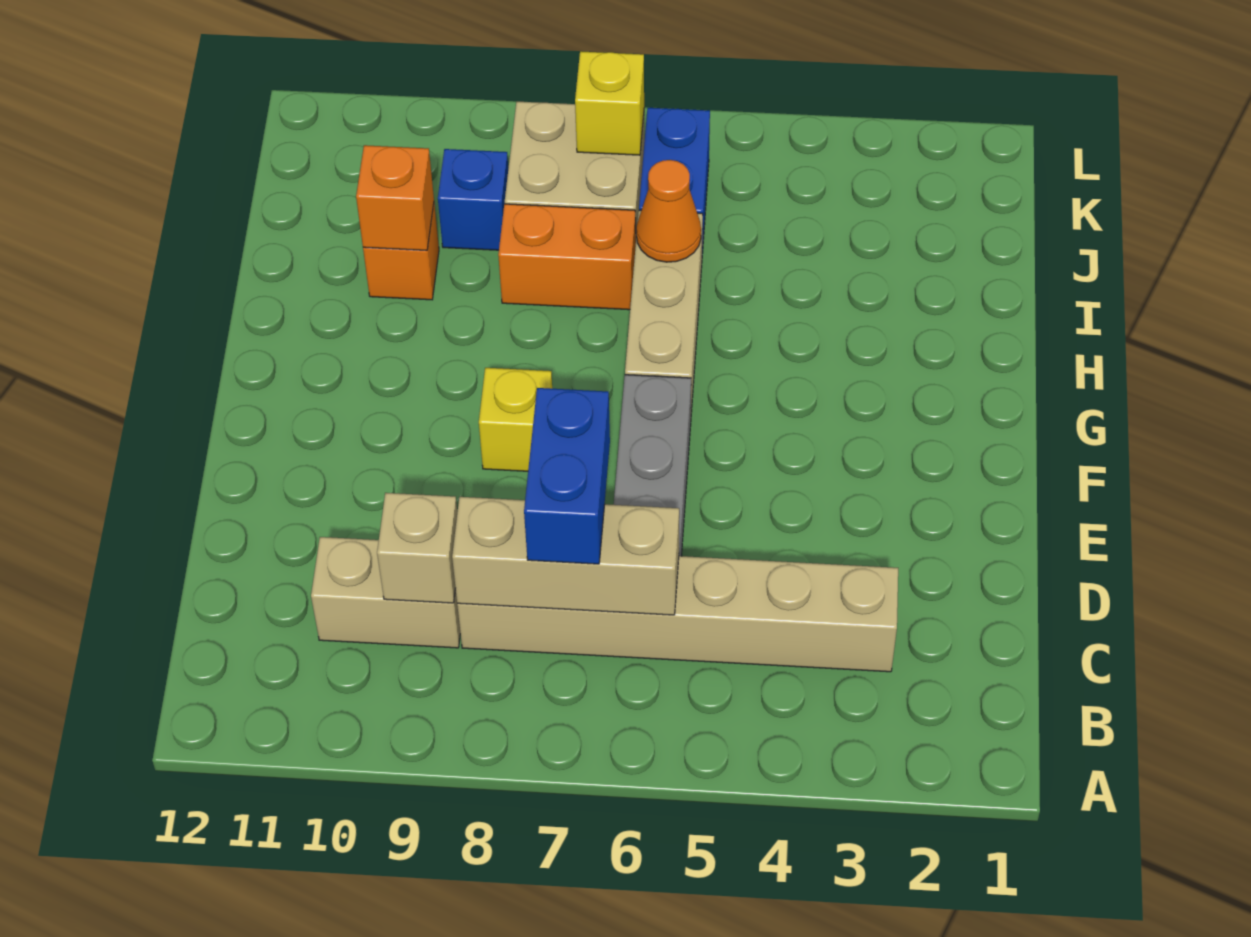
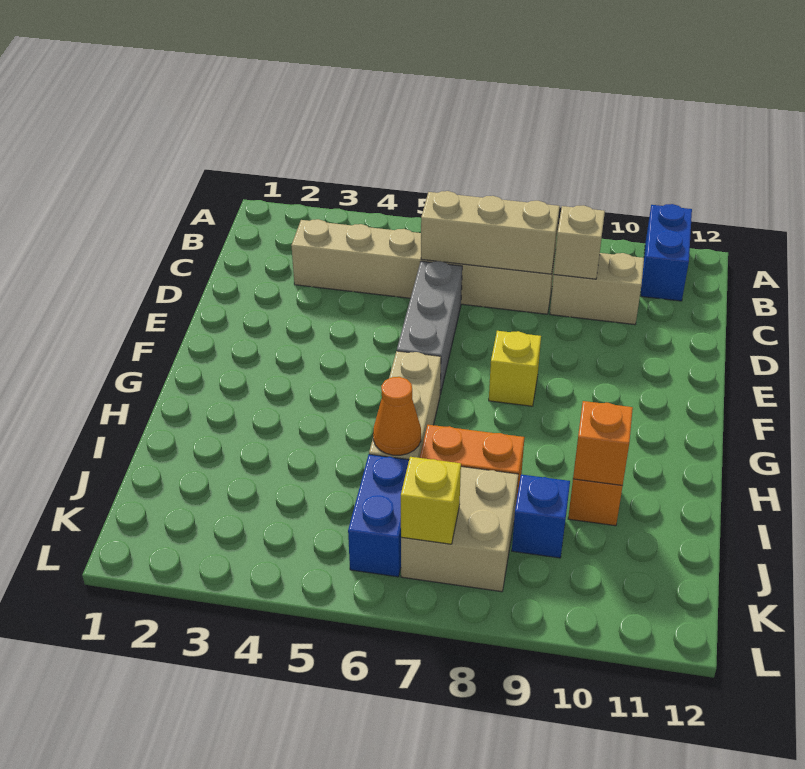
blue 1x2 brick [524,388,610,564] -> blue 1x2 brick moved to [640,204,692,301]

